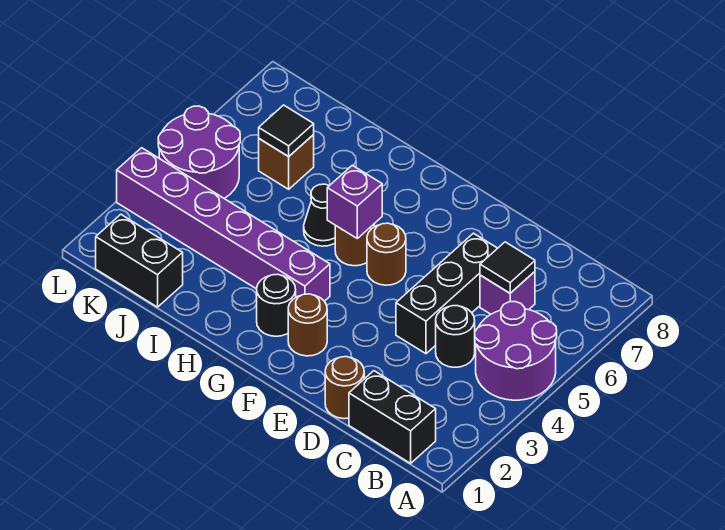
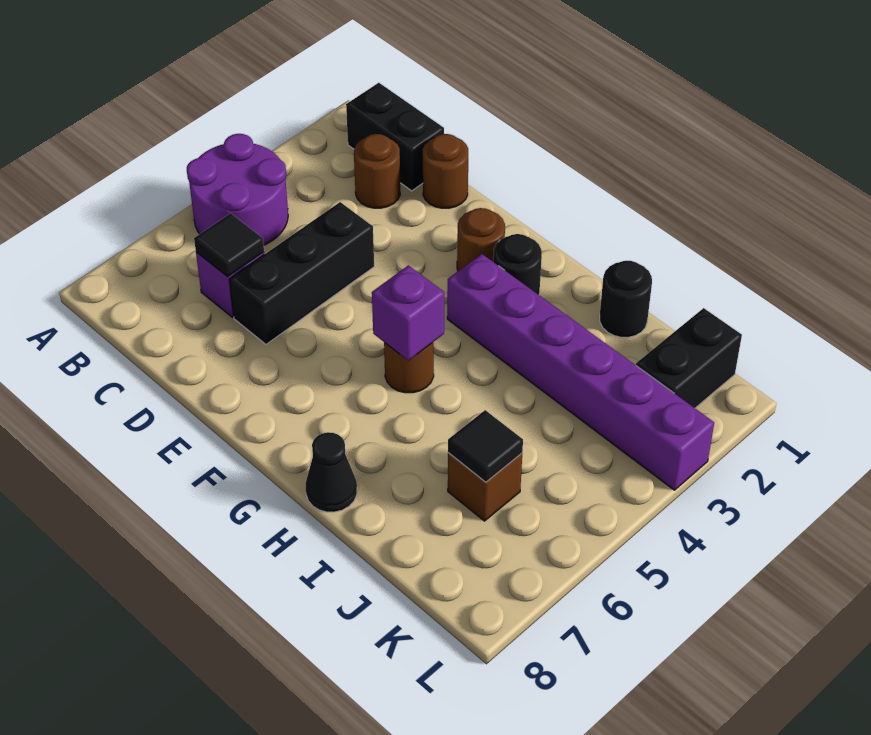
black 1x1 round brick [436,306,475,367] -> black 1x1 round brick moved to [600,261,652,337]
brown 1x1 round brick [367,223,406,285] -> brown 1x1 round brick moved to [354,134,400,208]
black 1x1 cone [304,184,335,246] -> black 1x1 cone moved to [306,432,357,512]
black 1x2 brick [96,214,183,307] -> black 1x2 brick turned to [636,308,742,408]
purple 2x2 round brick [158,106,240,198] -> none

